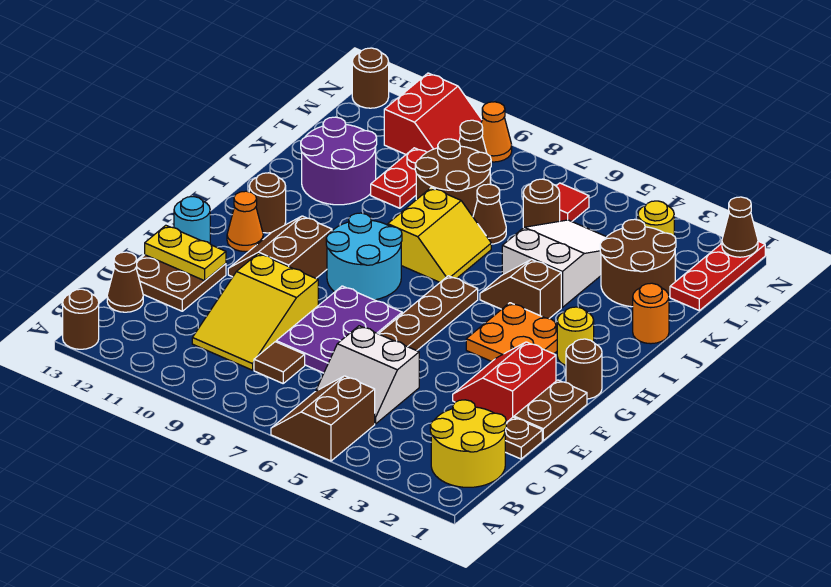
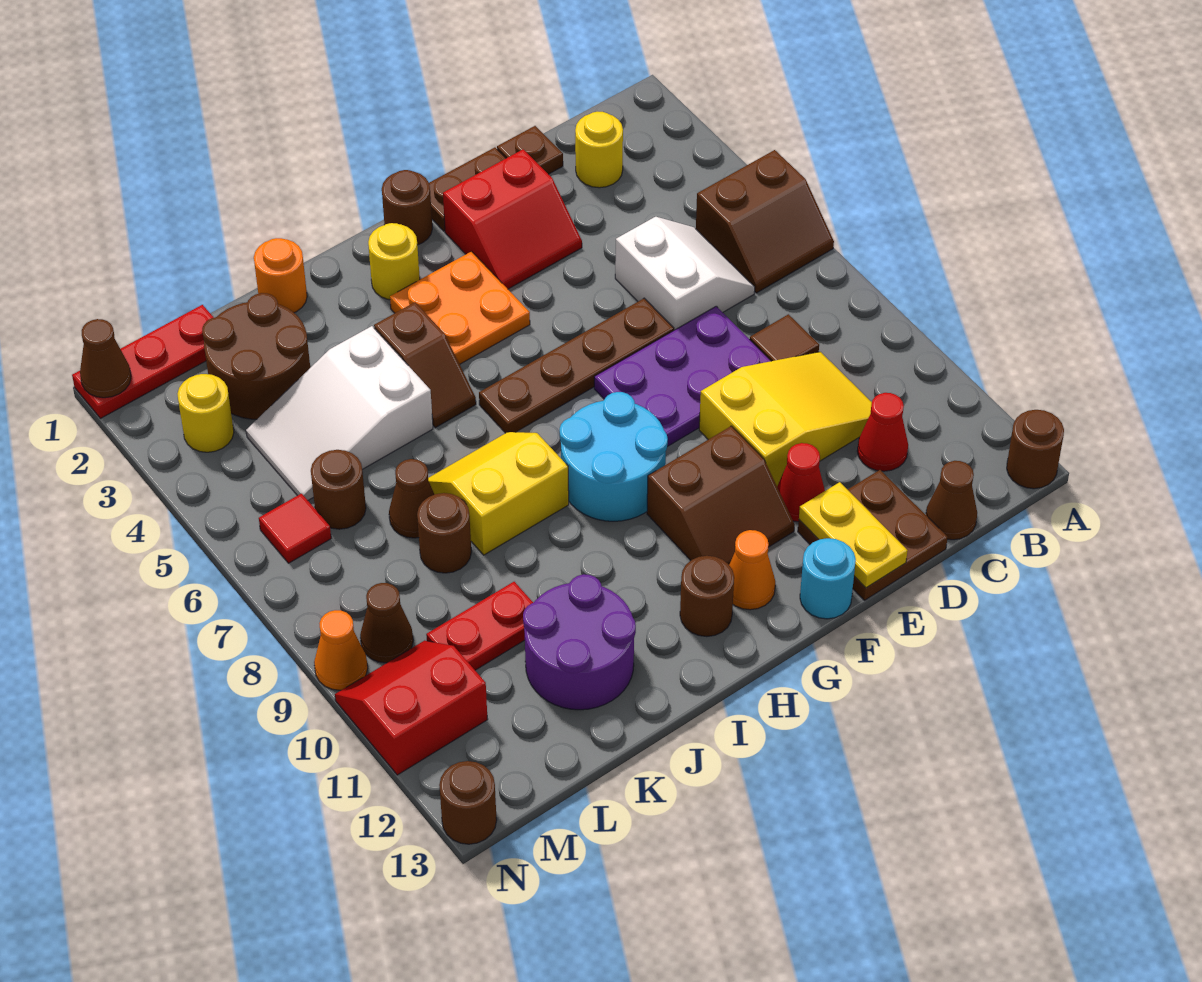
yellow 2x2 round brick [430,400,506,487] -> yellow 1x1 round brick [575,112,623,188]
none -> red 1x1 cone [857,393,908,471]
none -> red 1x1 cone [777,443,825,522]
brown 2x2 round brick [415,139,491,216] -> brown 1x1 round brick [417,493,471,573]

